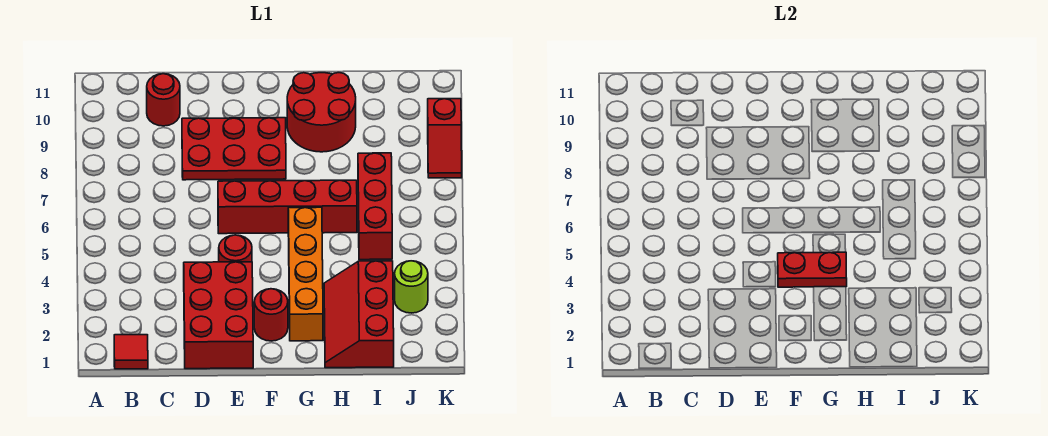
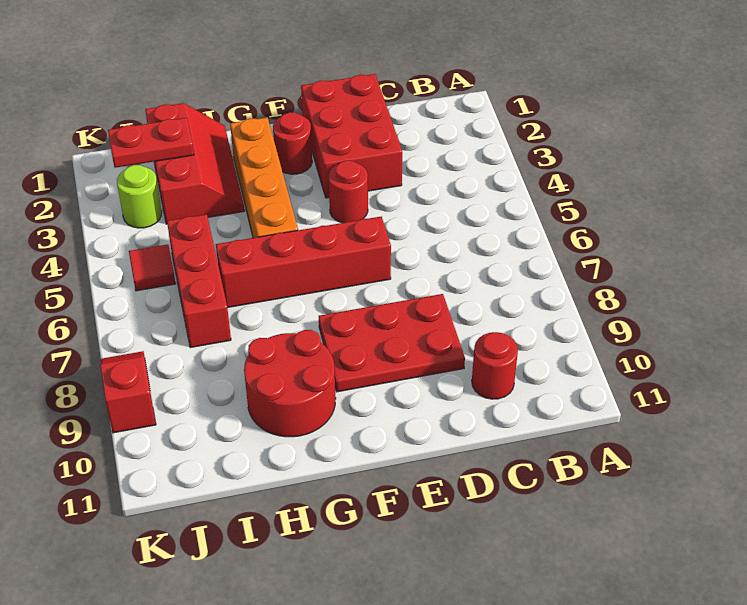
red 1x1 tile [114,335,148,369] -> red 1x1 tile moved to [129,244,176,291]
red 1x2 plate [778,252,847,287] -> red 1x2 plate moved to [108,118,194,168]

